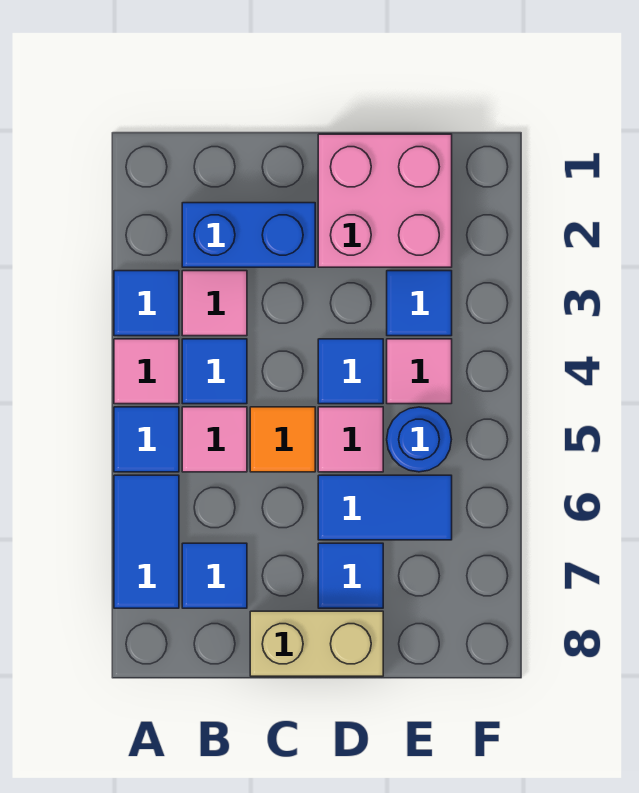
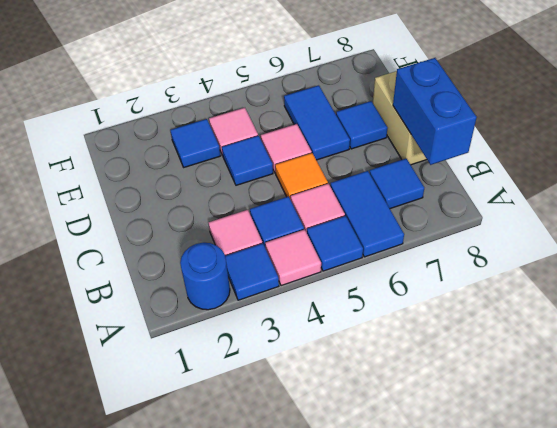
blue 1x2 tile [114,475,179,608] -> blue 1x2 tile turned to [330,171,404,257]
blue 1x2 brick [182,203,315,267] -> blue 1x2 brick moved to [393,58,477,165]
pink 2x2 brick [318,134,452,267] -> none
blue 1x1 round brick [387,407,451,472] -> blue 1x1 round brick moved to [180,243,230,310]

